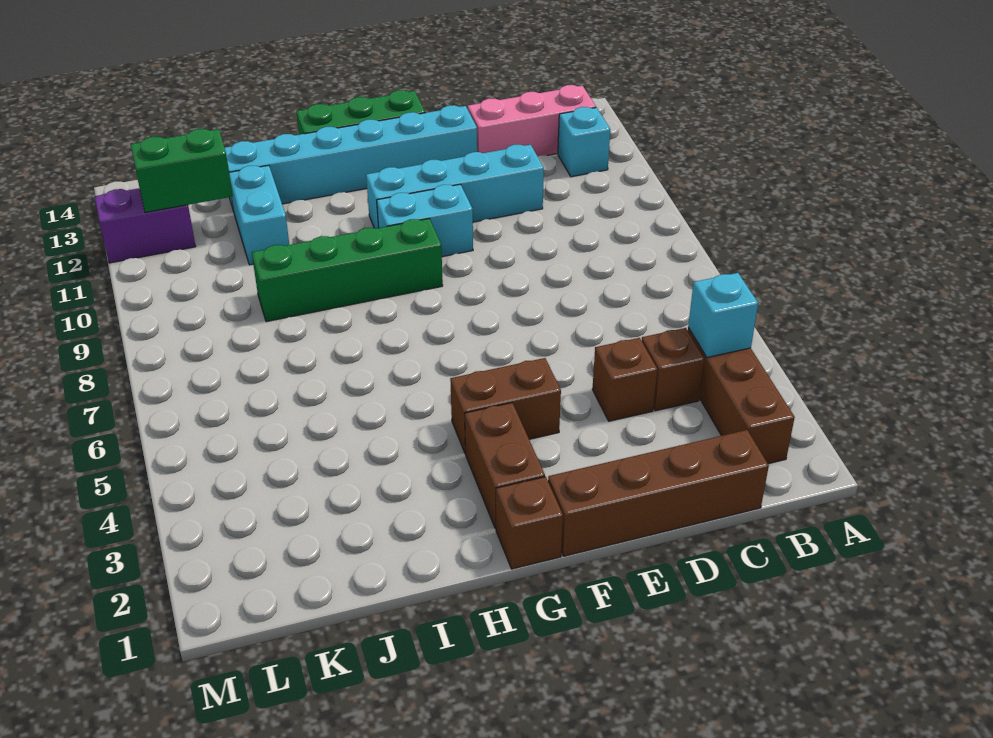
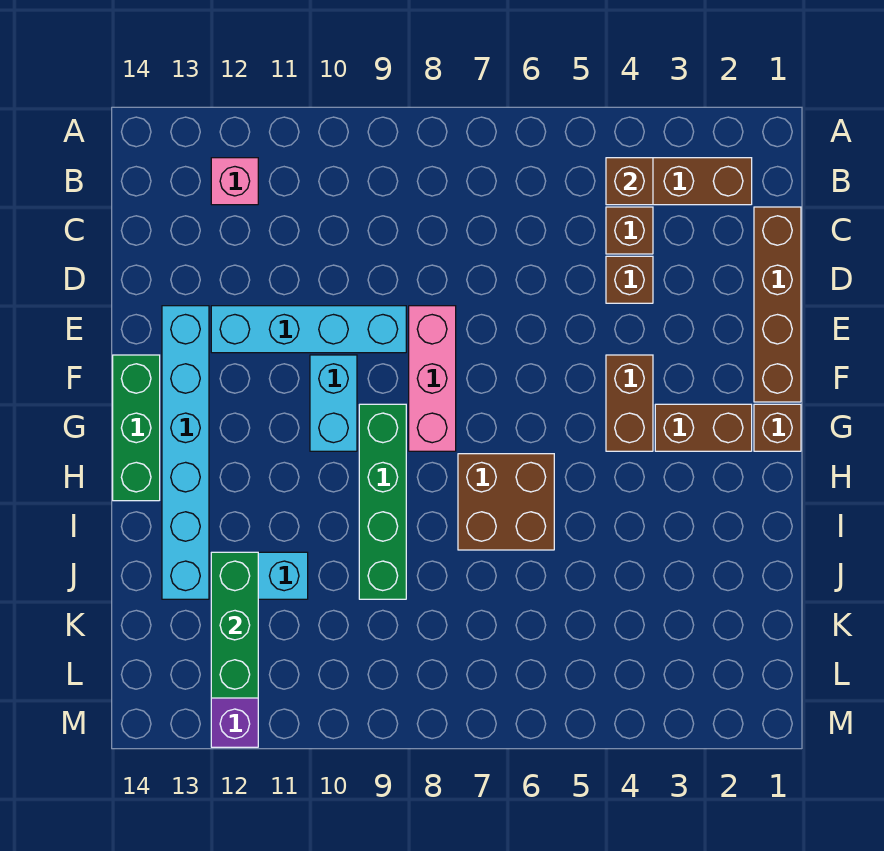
cyan 1x1 brick [688,273,758,357] -> brown 1x1 brick [606,158,653,205]
cyan 1x1 brick [558,107,610,177] -> pink 1x1 brick [211,158,258,205]
pink 1x3 brick [468,85,596,156] -> pink 1x3 brick moved to [409,306,456,451]
cyan 1x4 brick [366,145,544,229] -> cyan 1x4 brick turned to [211,306,406,353]
none -> brown 2x2 brick [458,454,554,550]
green 1x2 brick [130,129,233,212] -> green 1x3 brick [211,552,258,698]

